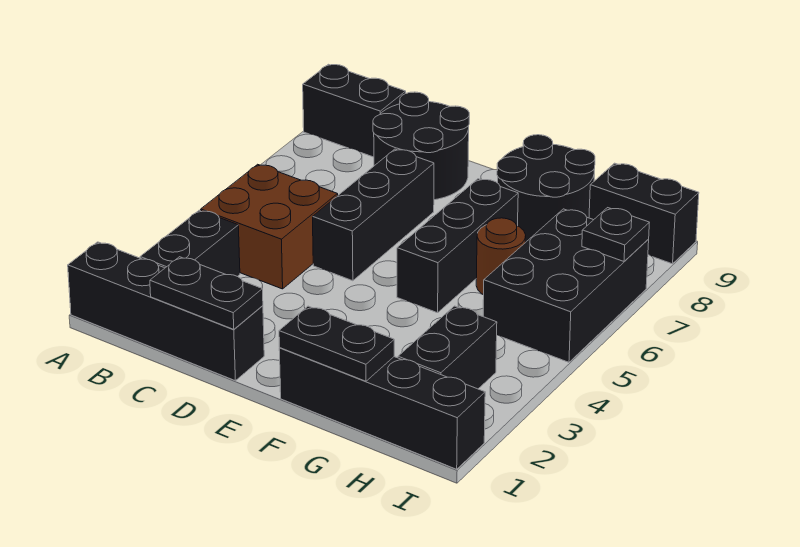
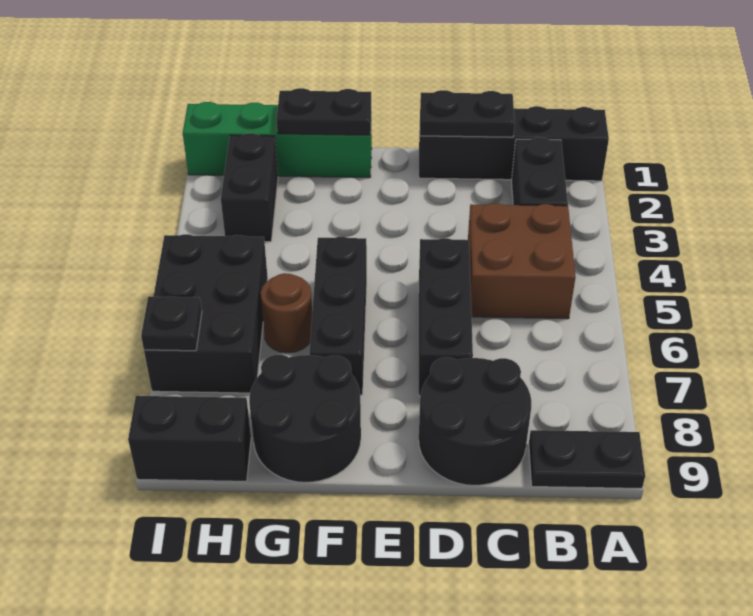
black 1x2 brick [303,64,406,157] -> black 1x2 plate [529,430,645,489]
black 1x4 brick [279,348,485,469] -> green 1x4 brick [183,102,372,178]

